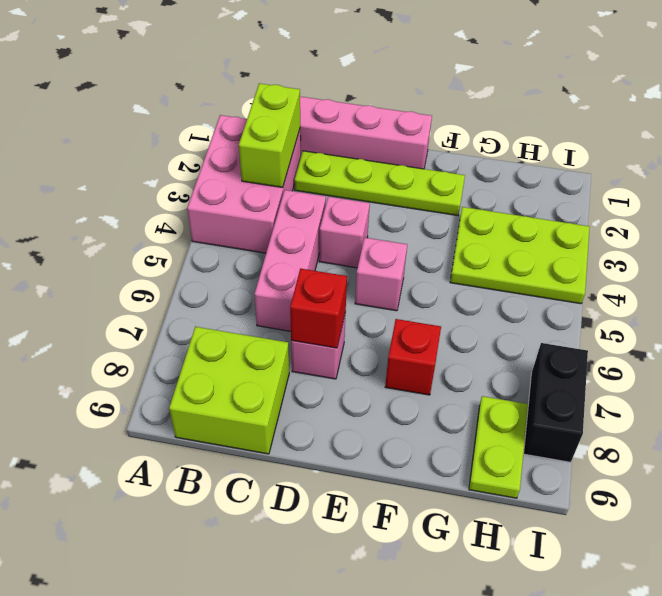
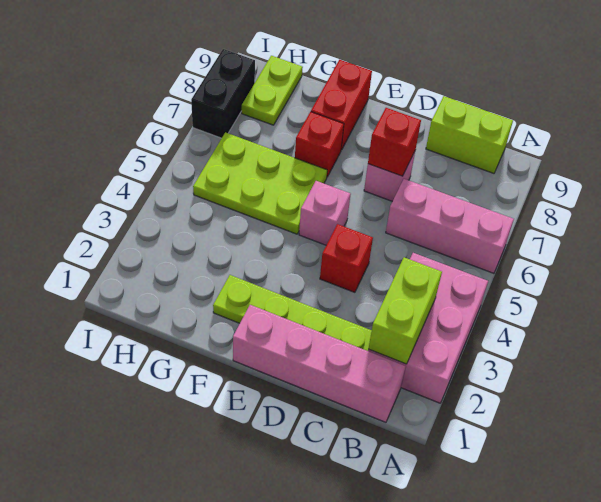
lime 2x2 brick [169,326,289,454] -> lime 1x2 brick [426,96,513,173]
pink 1x3 brick [254,190,326,331] -> pink 1x3 brick turned to [386,179,514,273]
pink 1x1 brick [319,197,370,268] -> red 1x1 brick [320,224,373,292]
none -> red 1x2 brick [311,60,372,150]
lime 2x3 plate [450,207,590,304] -> lime 2x3 plate moved to [193,132,327,234]

